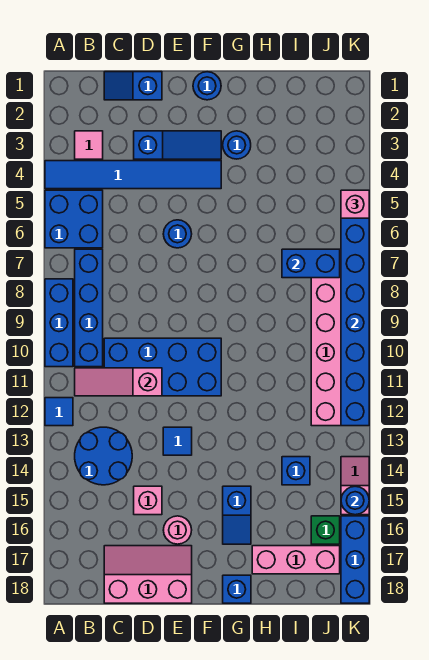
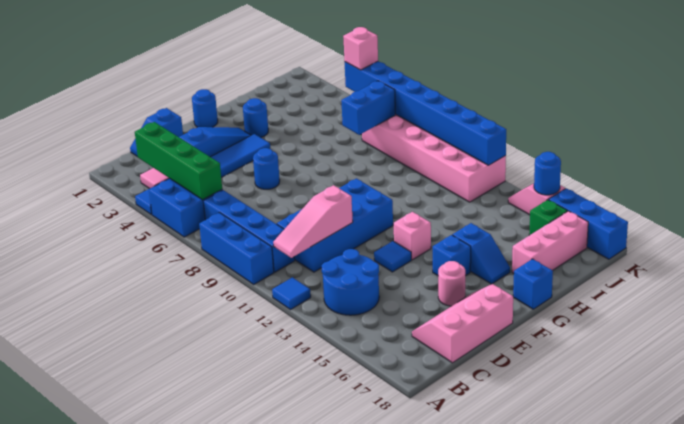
none -> green 1x4 brick [135,122,222,200]
pink 1x1 brick [134,486,162,515] -> pink 1x1 brick moved to [394,212,431,260]
blue 1x1 brick [282,457,310,485] -> blue 1x1 brick moved to [433,235,471,276]

